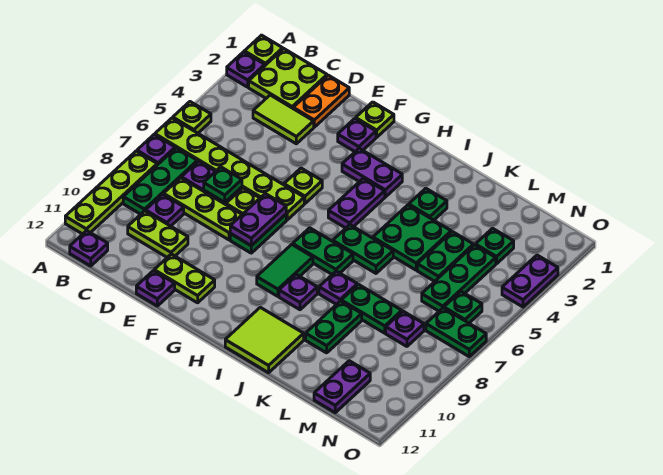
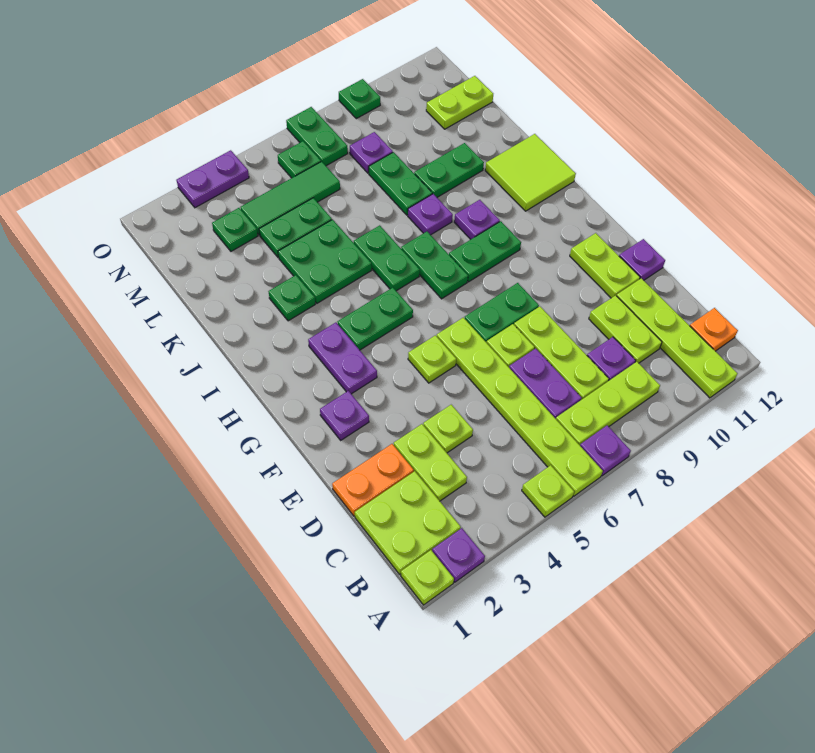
lime 1x4 plate [65,151,157,234] -> lime 1x4 plate turned to [617,278,738,398]
green 1x3 plate [123,148,197,214] -> lime 1x3 plate [556,362,660,445]
purple 1x1 plate [70,231,108,266] -> orange 1x1 plate [690,308,738,351]
lime 1x2 tile [253,95,314,144] -> lime 1x2 plate [394,424,467,501]
green 1x1 plate [204,167,242,202] -> green 1x1 plate moved to [339,79,380,119]
lime 1x1 plate [356,102,394,137] -> lime 1x1 plate moved to [423,405,473,453]
purple 1x2 plate [230,194,286,246] -> none
purple 1x2 plate [328,178,385,228] -> green 1x2 plate [338,288,413,350]
green 1x2 tile [257,244,313,296] -> green 1x2 plate [449,221,521,282]
green 1x3 plate [422,245,496,311] -> green 1x3 tile [241,162,340,235]
purple 1x2 plate [314,361,370,413] -> lime 1x2 plate [426,76,493,129]

